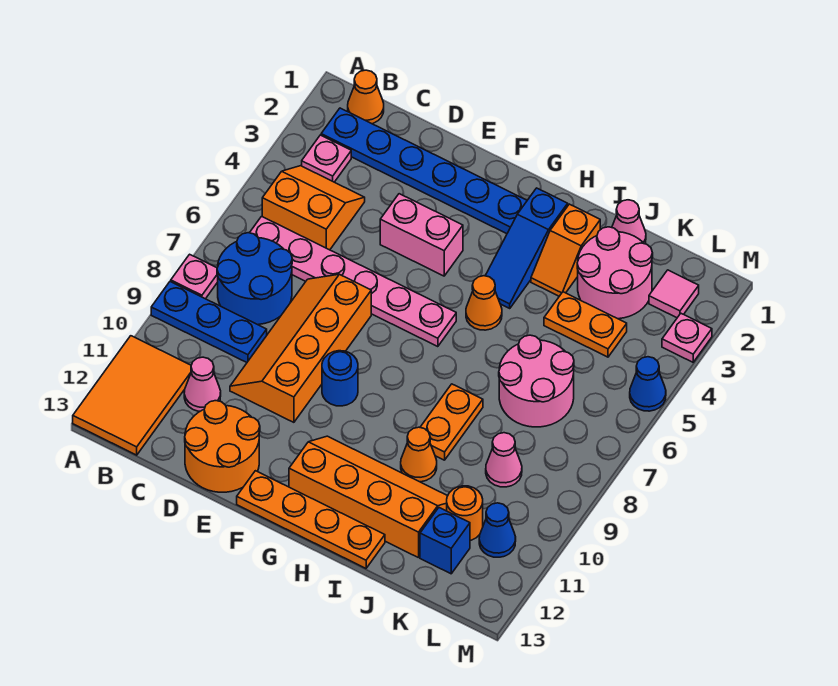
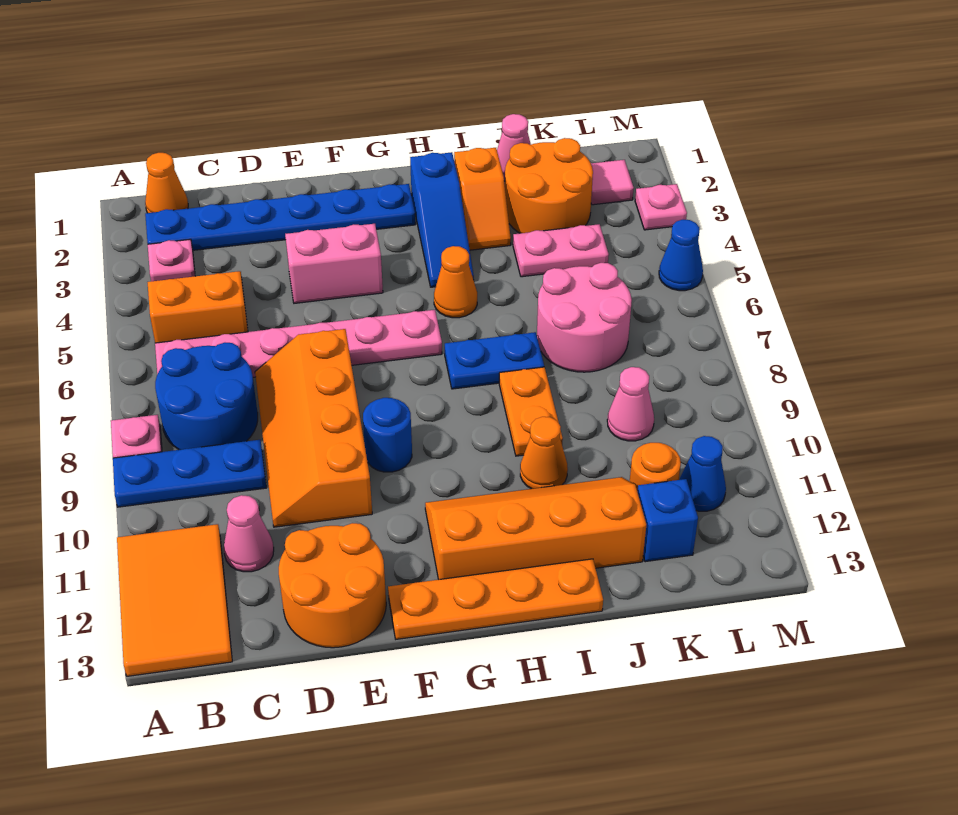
none -> blue 1x2 plate [445,332,544,389]
pink 2x2 round brick [577,227,653,319] -> orange 2x2 round brick [505,138,593,233]
orange 1x2 plate [544,292,627,357] -> pink 1x2 plate [513,224,609,277]

